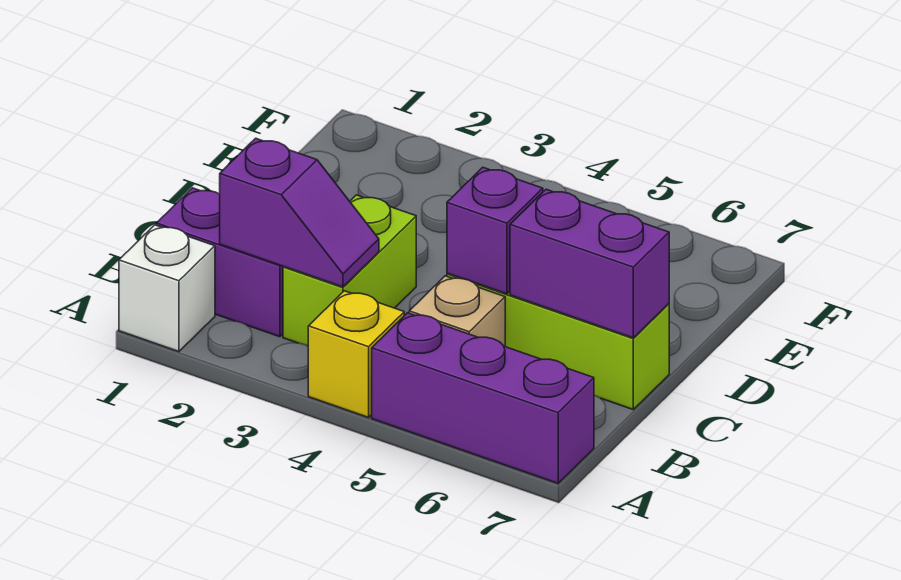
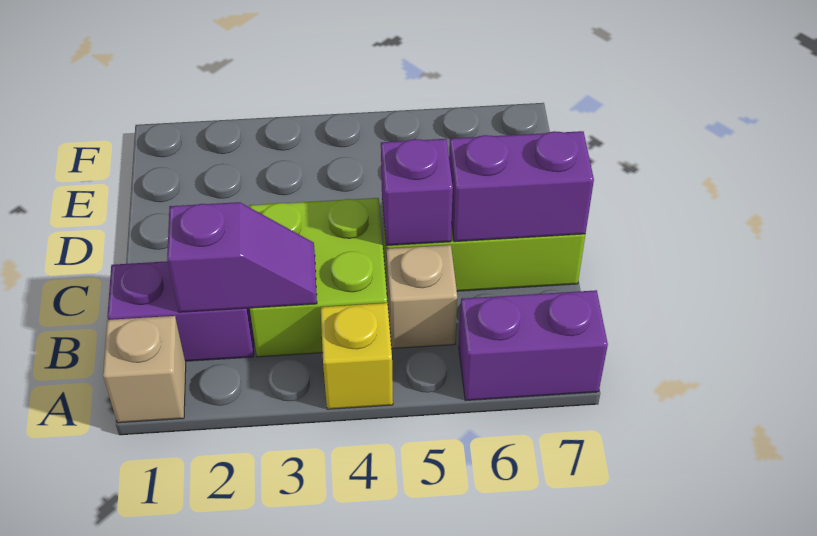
white 1x1 brick [119,225,215,352] -> tan 1x1 brick [103,316,186,423]
purple 1x3 brick [372,313,594,483] -> purple 1x2 brick [459,290,608,401]
lime 1x2 brick [283,195,416,346] -> lime 2x2 brick [249,198,387,357]

